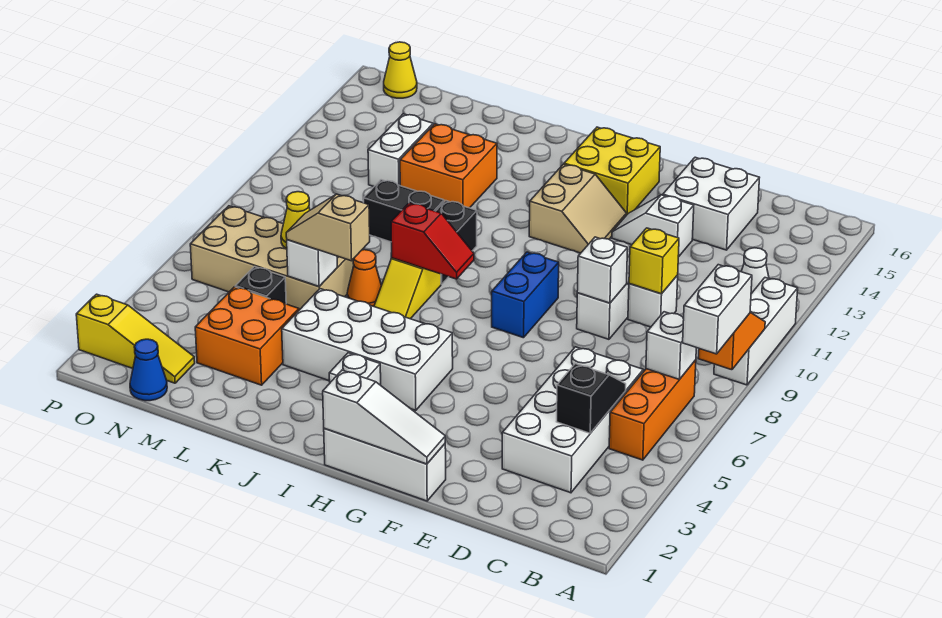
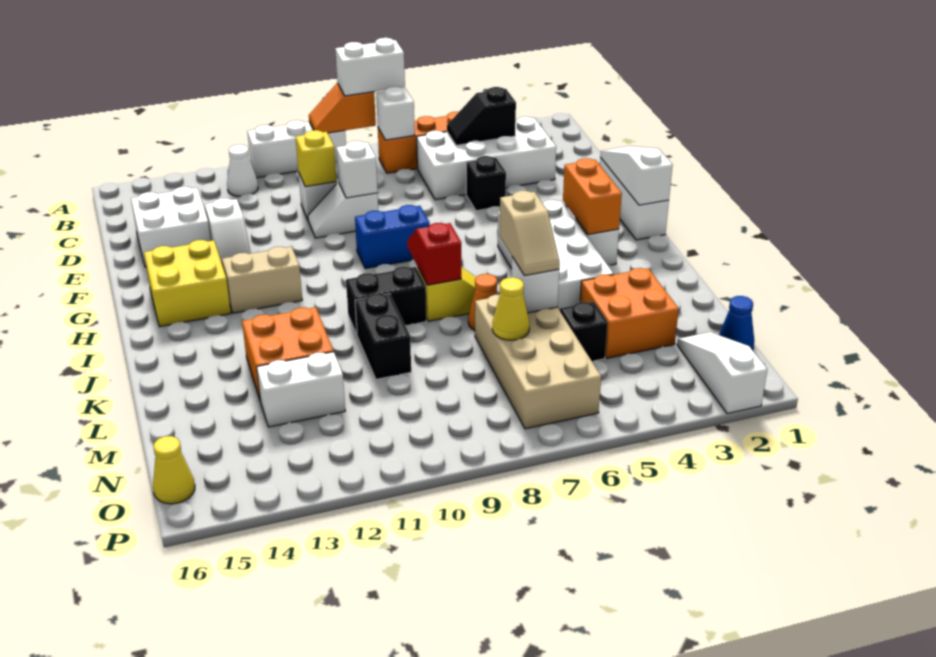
none -> black 1x1 brick [466,156,506,211]
none -> orange 1x2 brick [563,158,622,235]
yellow 1x3 slope [76,294,195,383] -> white 1x3 slope [677,332,767,414]

